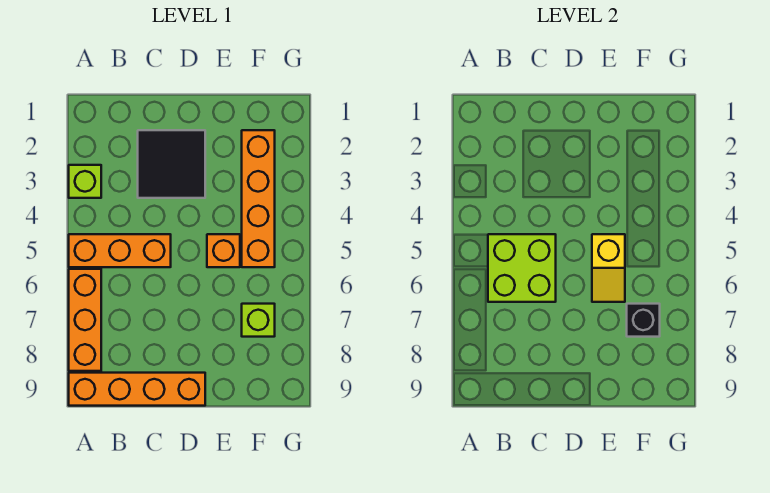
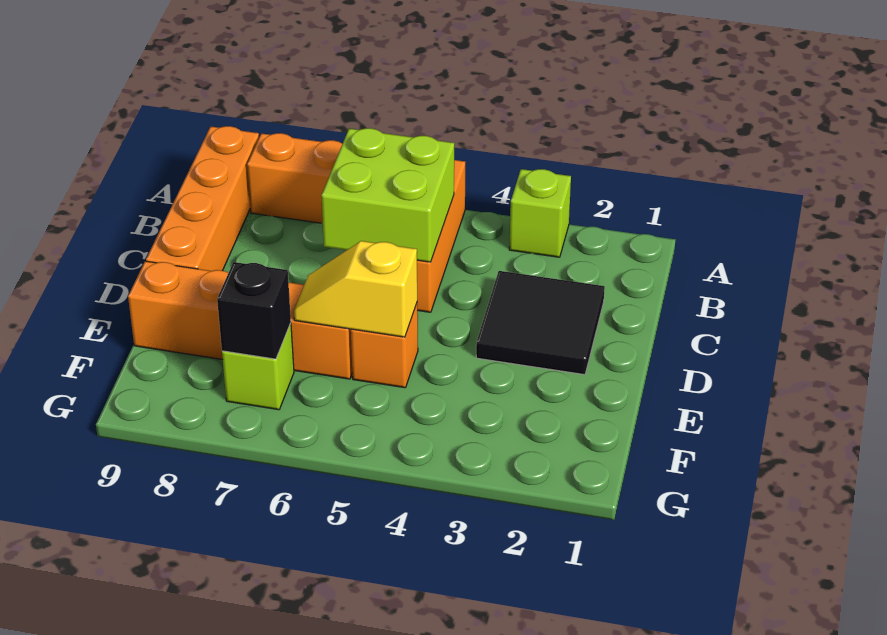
orange 1x4 brick [242,130,275,267] -> orange 1x4 brick moved to [128,261,352,379]

